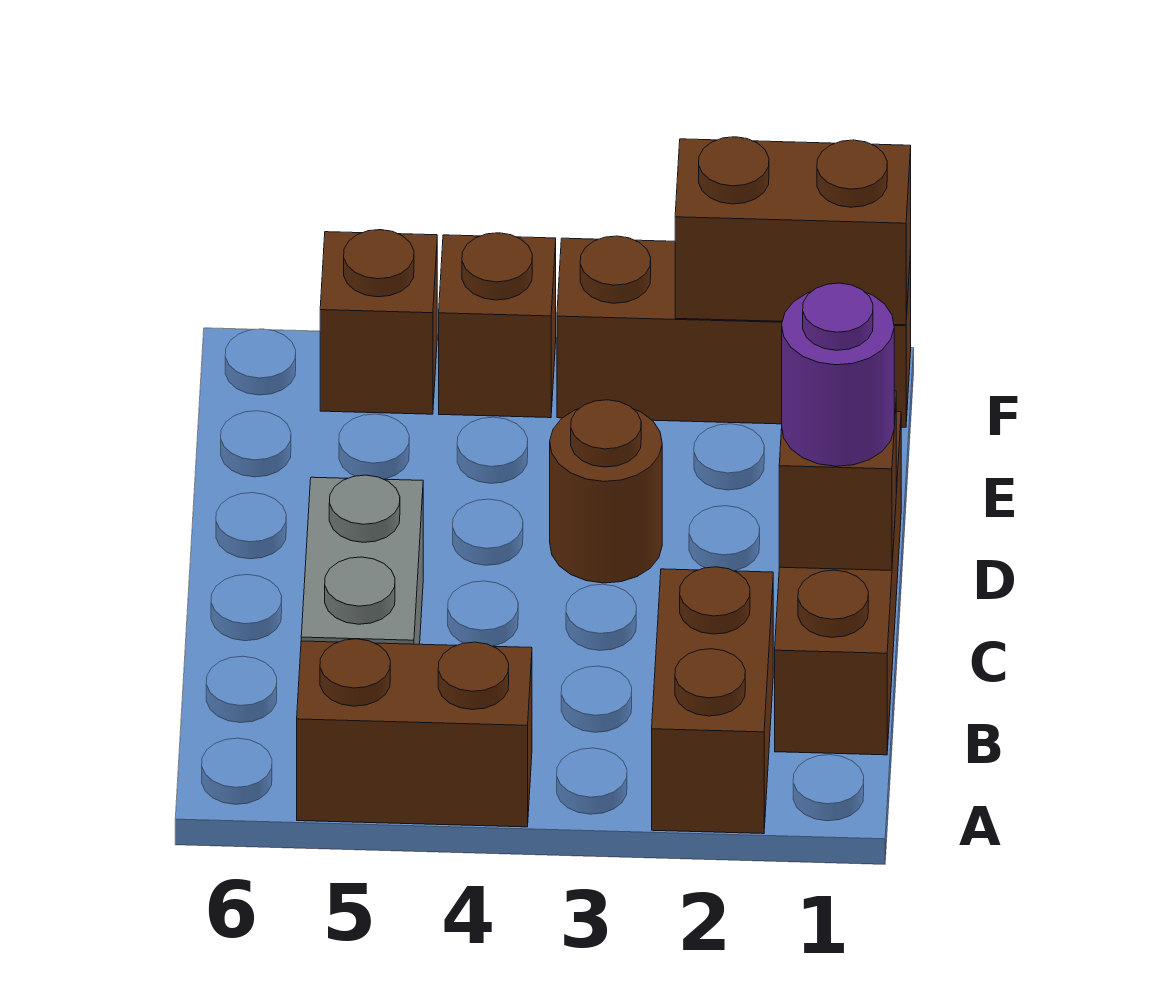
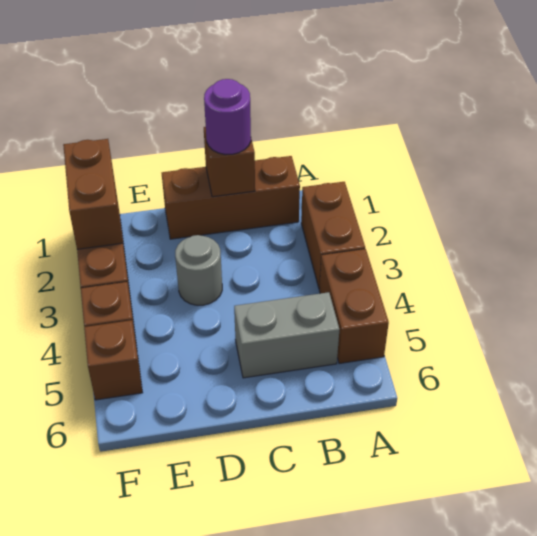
brown 1x2 brick [652,567,773,834] -> brown 1x2 brick turned to [301,182,365,288]
brown 1x1 round brick [550,400,662,583] -> grey 1x1 round brick [175,235,222,305]

